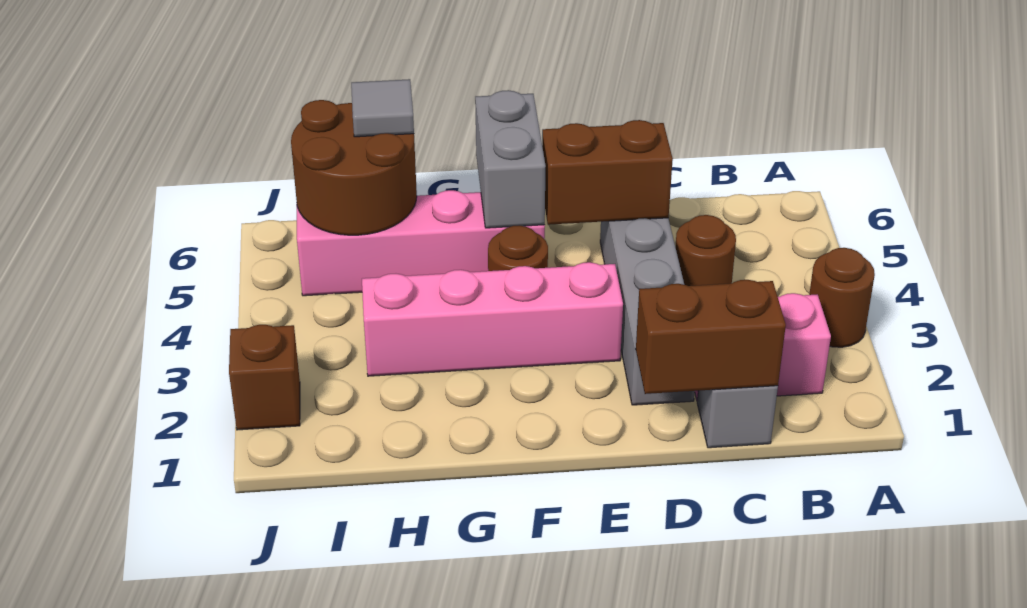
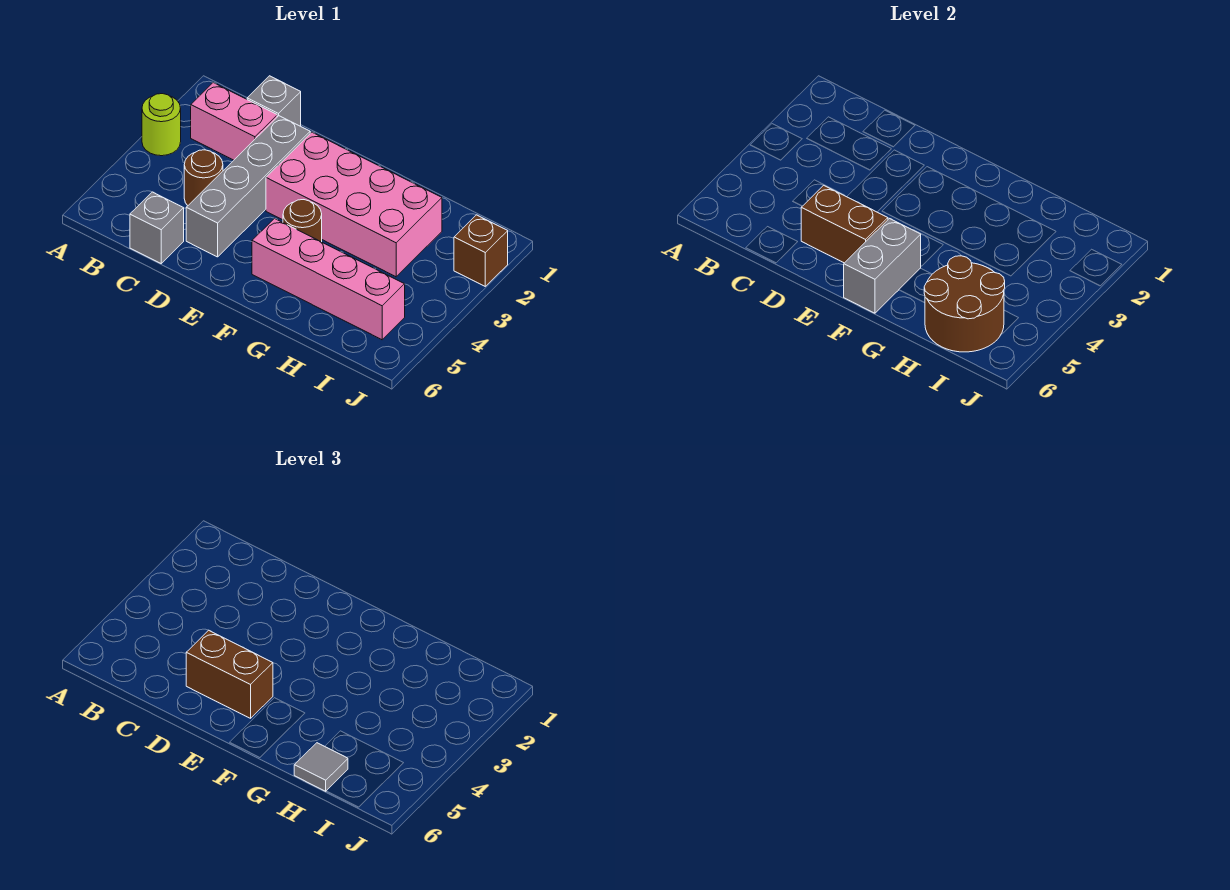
brown 1x1 round brick [809,248,875,347] -> lime 1x1 round brick [142,94,181,156]
brown 1x2 brick [636,279,786,394] -> brown 1x2 brick moved to [186,630,273,718]
none -> grey 1x1 brick [130,192,184,263]
pink 1x4 brick [362,262,623,376] -> pink 2x4 brick [266,132,442,277]

